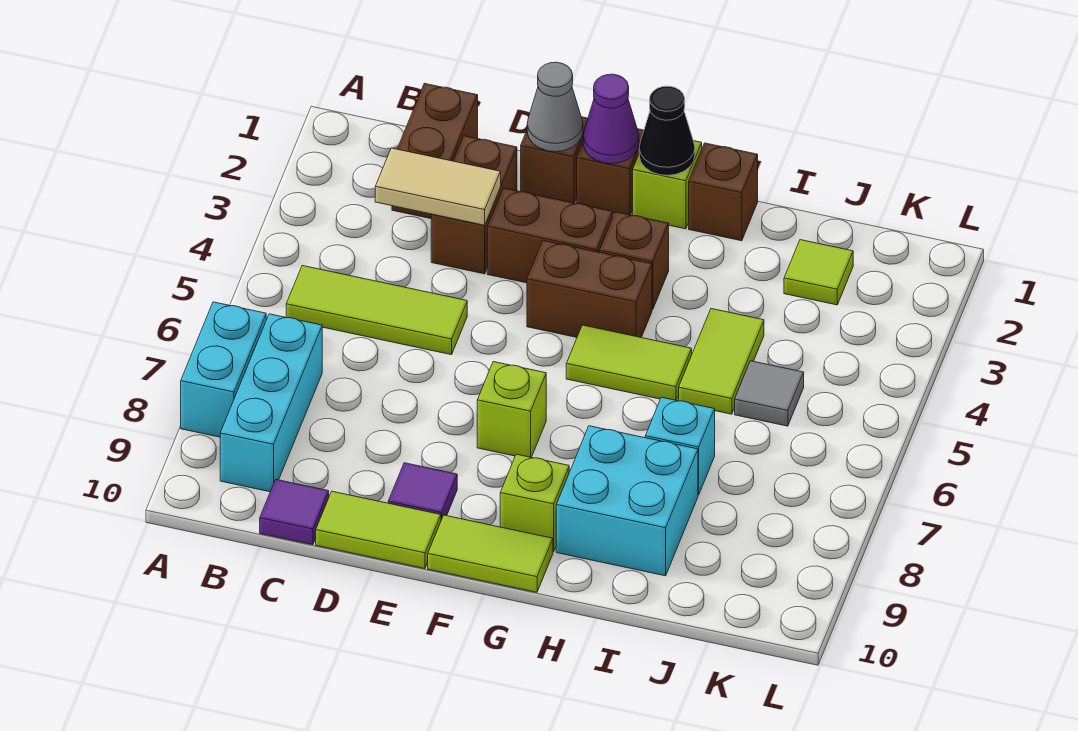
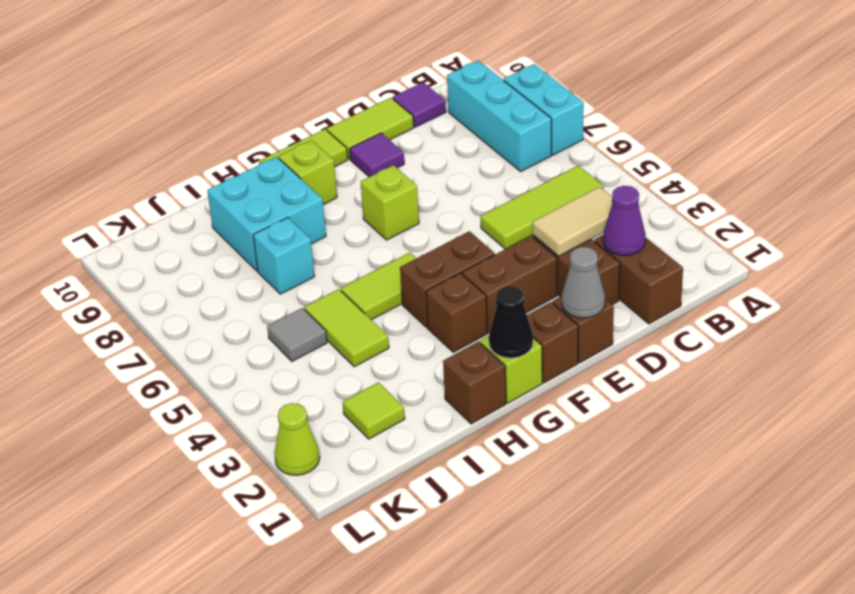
purple 1x1 cone [583,74,639,164] -> purple 1x1 cone moved to [603,186,646,256]
none -> lime 1x1 cone [275,403,320,475]

